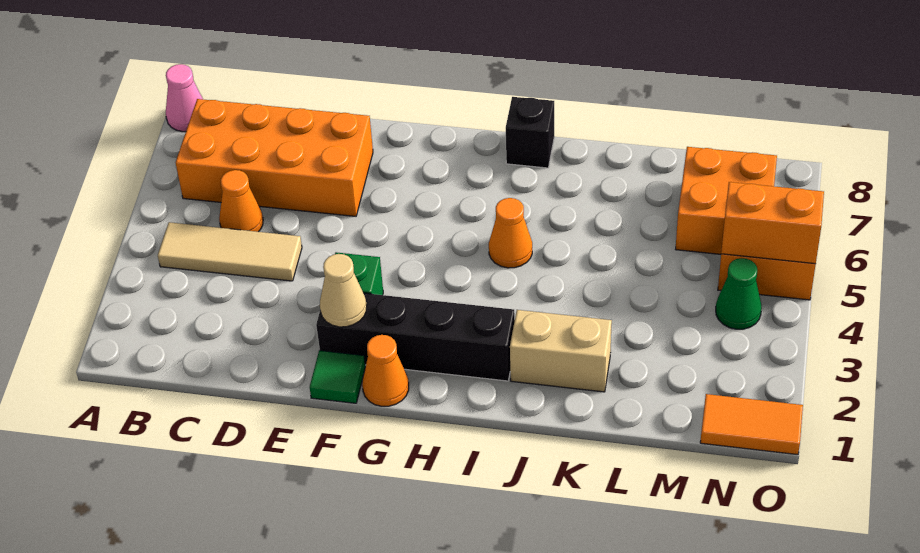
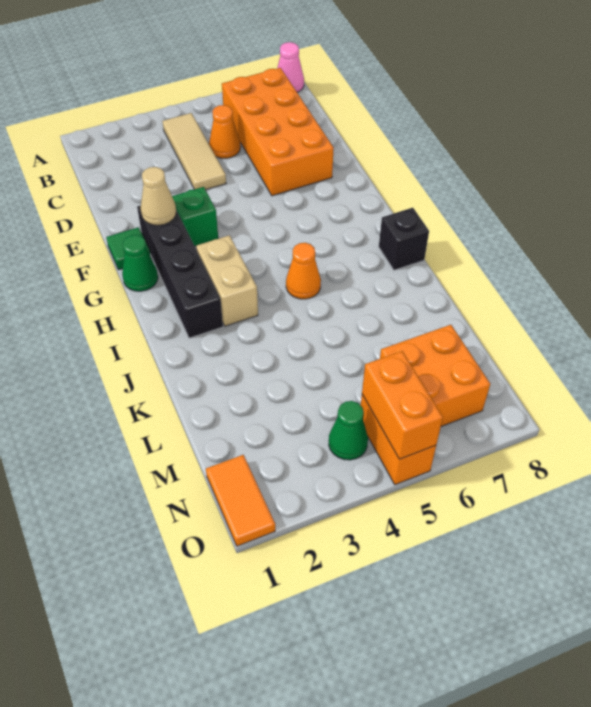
orange 1x1 cone [362,335,409,406] -> green 1x1 cone [122,235,158,291]
tan 1x2 brick [510,310,612,392] -> tan 1x2 brick moved to [196,235,258,326]

